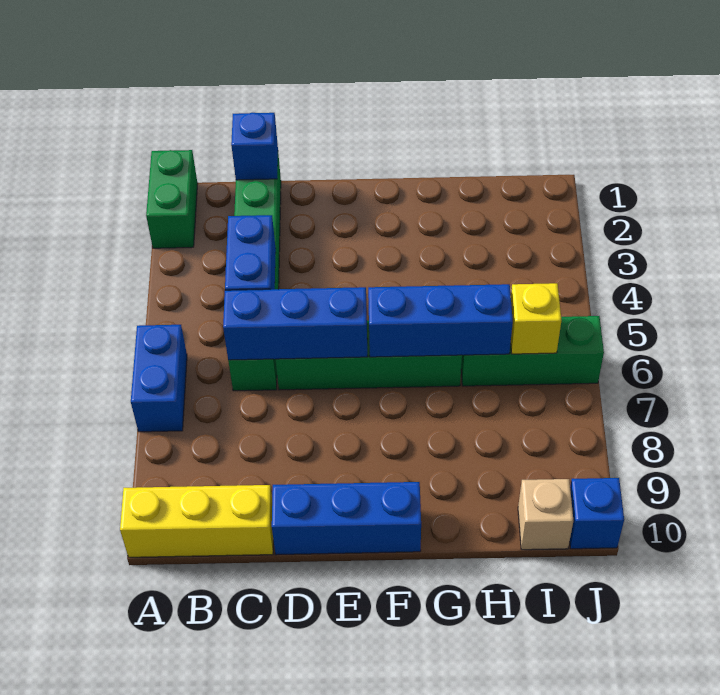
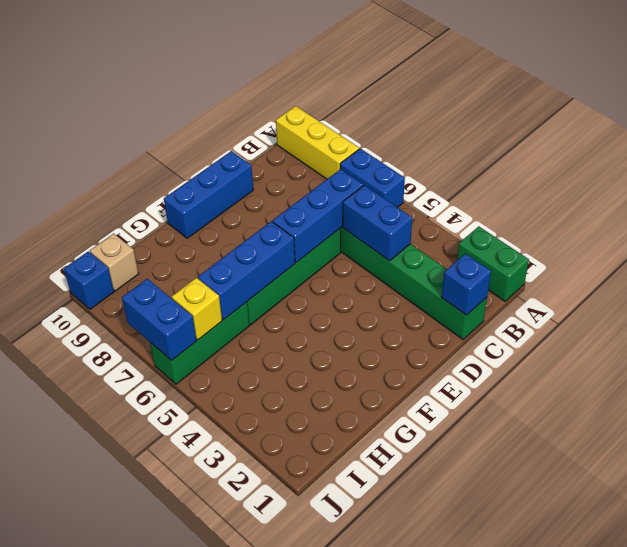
yellow 1x3 brick [120,485,273,557] -> yellow 1x3 brick turned to [276,106,359,179]
none -> blue 1x2 brick [122,279,197,360]

